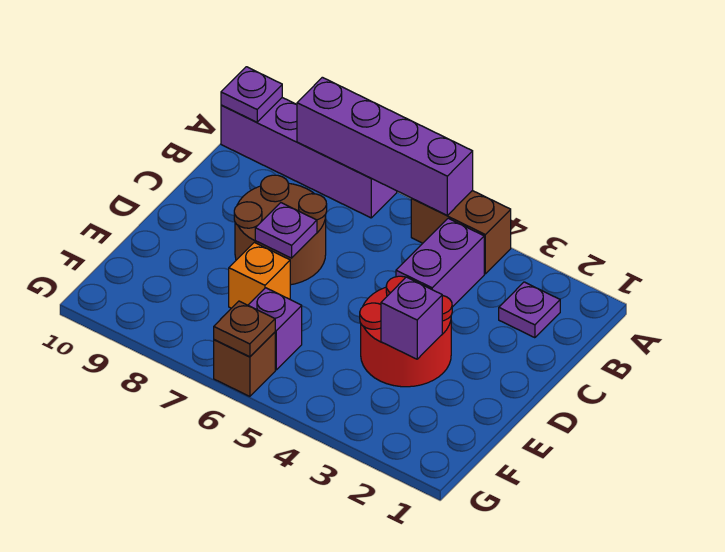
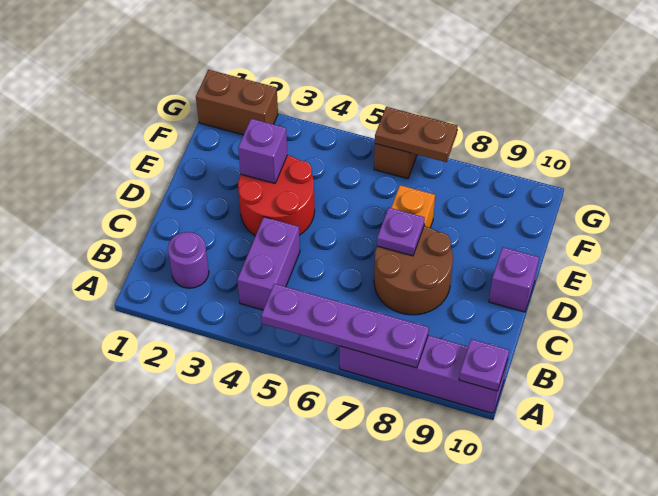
brown 1x2 brick [411,191,511,274] -> brown 1x2 brick moved to [196,70,278,135]
purple 1x4 brick [297,77,473,215] -> purple 1x4 plate [261,284,429,368]
purple 1x1 plate [499,282,560,338] -> purple 1x1 round brick [168,232,209,288]
purple 1x1 brick [248,288,302,370] -> purple 1x1 brick moved to [489,247,539,312]
brown 1x1 plate [214,301,275,357] -> brown 1x2 plate [375,107,458,162]

